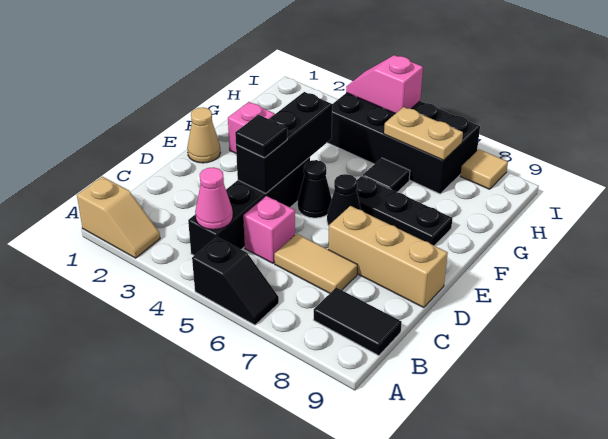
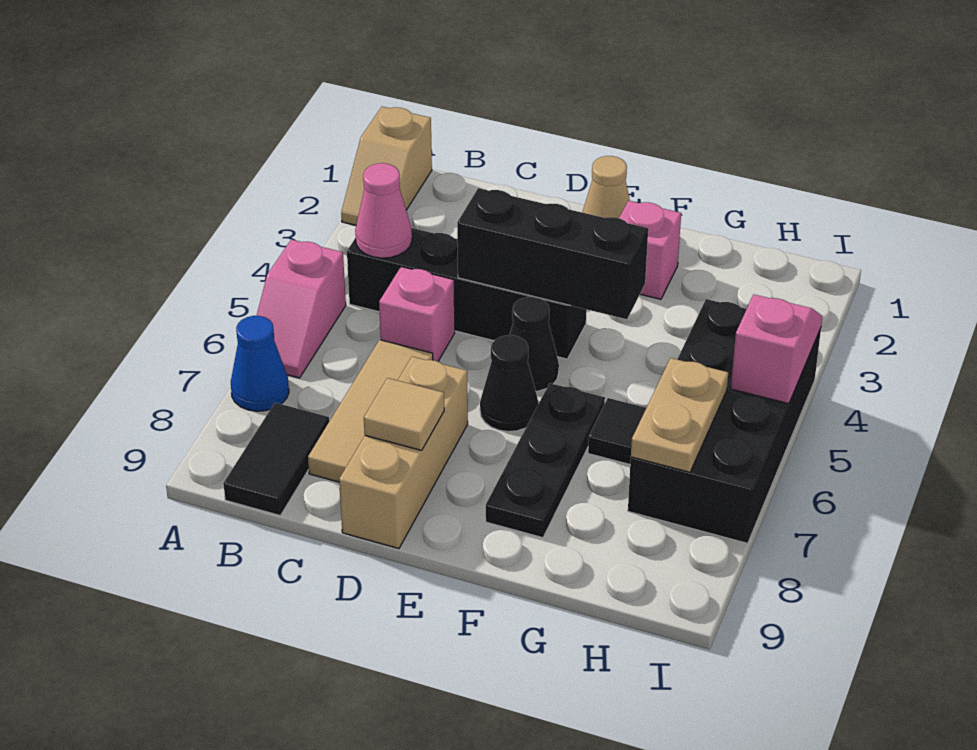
black 1x2 slope [192,237,279,325] -> pink 1x2 slope [257,239,346,378]
none -> blue 1x1 cone [231,316,289,411]
tan 1x2 tile [274,234,357,293] -> tan 1x3 tile [308,340,433,482]
black 1x1 tile [235,115,287,158] -> none
tan 1x1 tile [460,149,508,189] -> tan 1x1 tile moved to [364,378,444,450]

